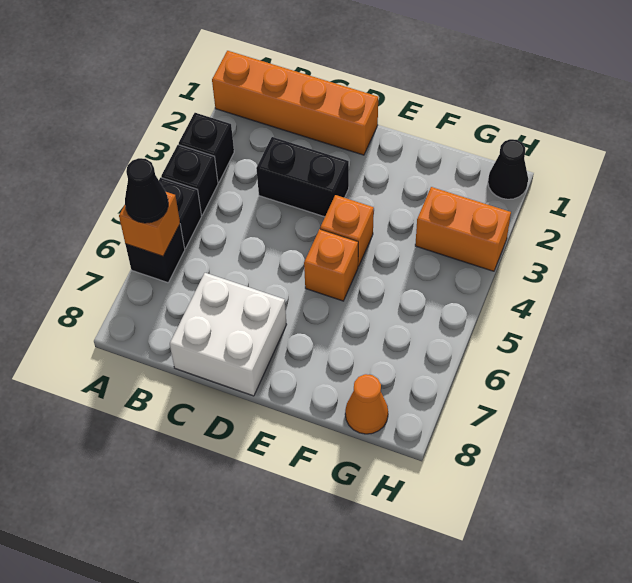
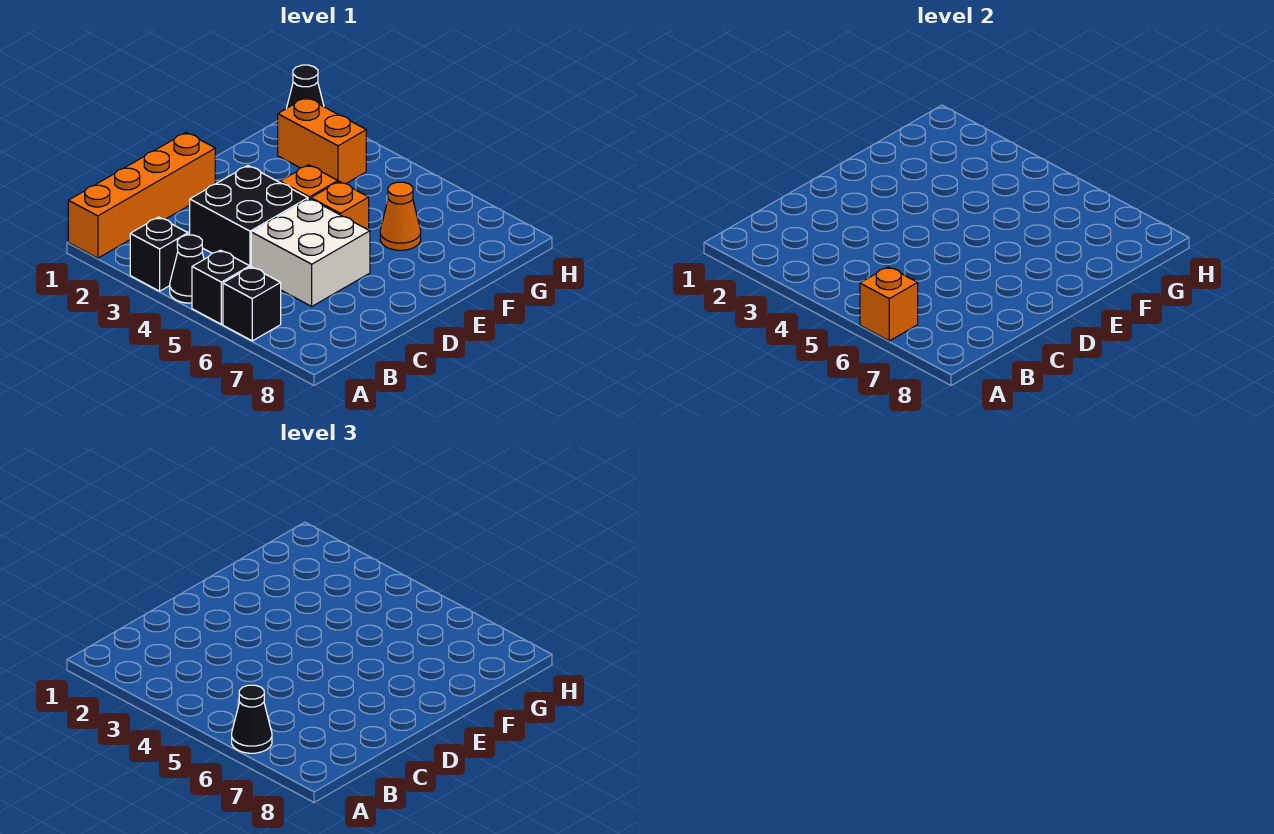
black 1x1 brick [161,145,218,215] -> black 1x1 cone [170,235,204,303]
black 1x2 brick [256,137,349,217] -> black 2x2 brick [190,166,308,267]
white 2x2 brick [170,273,287,396] -> white 2x2 brick moved to [251,199,370,306]
orange 1x2 brick [415,187,511,271] -> orange 1x2 brick turned to [278,97,366,184]
orange 1x1 cone [345,374,388,434] -> orange 1x1 cone moved to [380,182,421,250]

